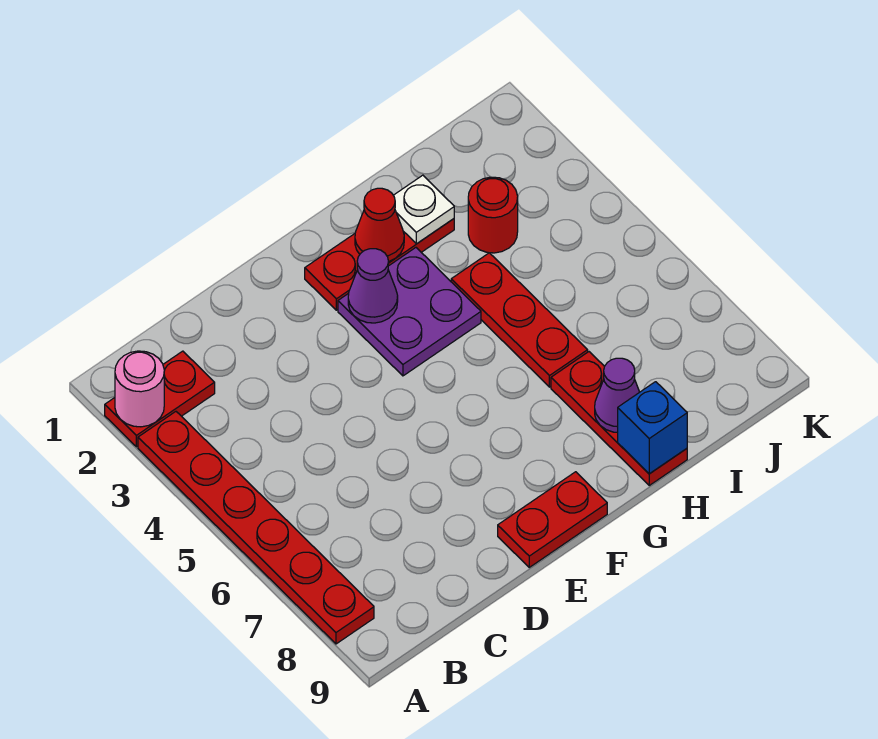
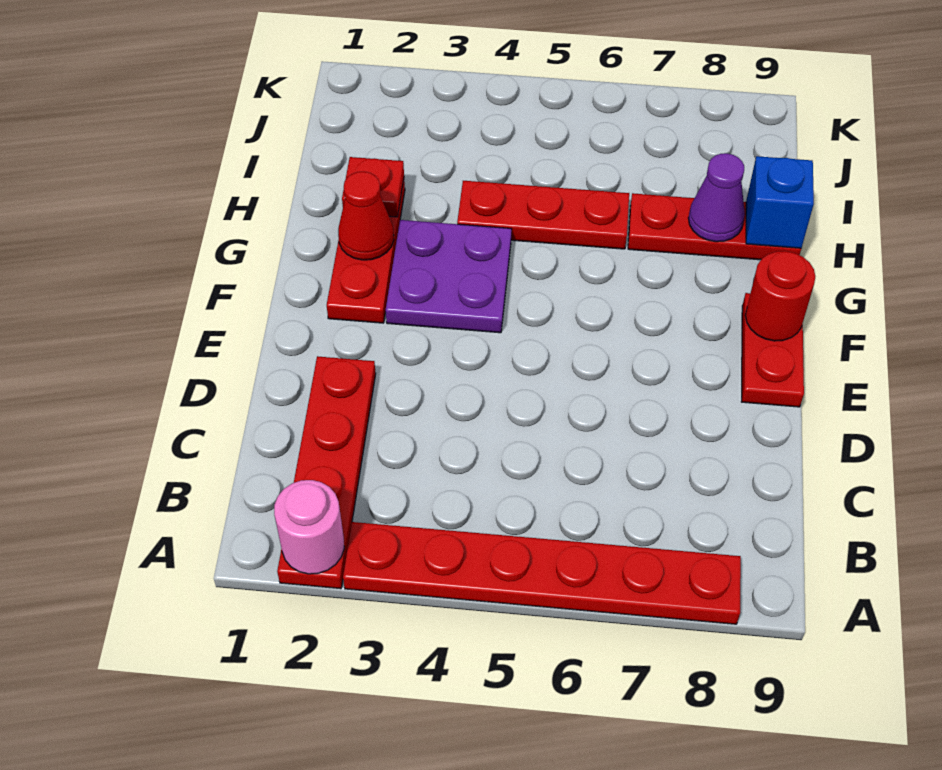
red 1x2 plate [105,351,215,447] -> red 1x4 plate [277,356,376,589]
purple 1x1 cone [348,249,398,323] -> none
white 1x1 plate [393,175,454,244] -> red 1x1 plate [342,157,404,217]
red 1x1 round brick [468,177,518,253] -> red 1x1 round brick moved to [745,251,816,341]

